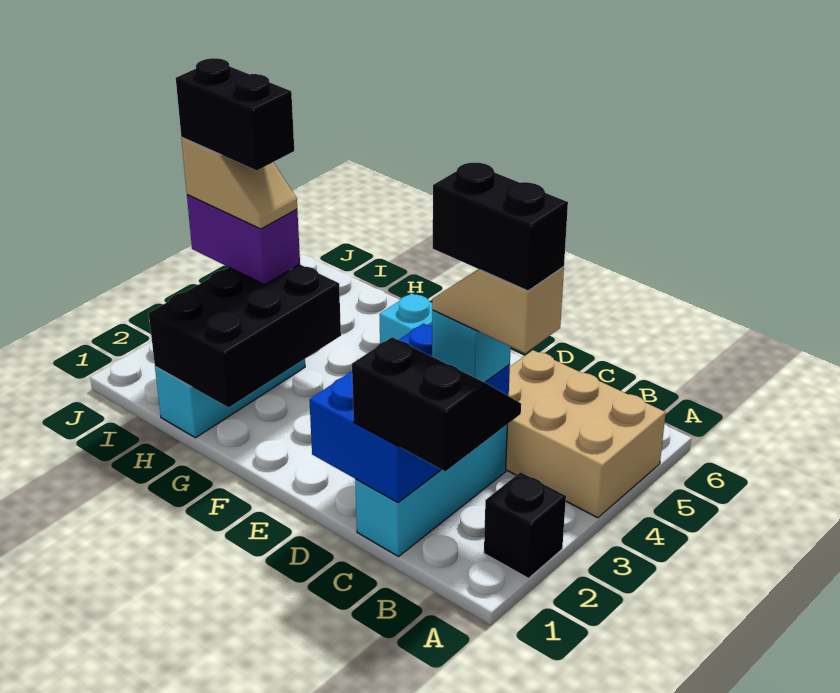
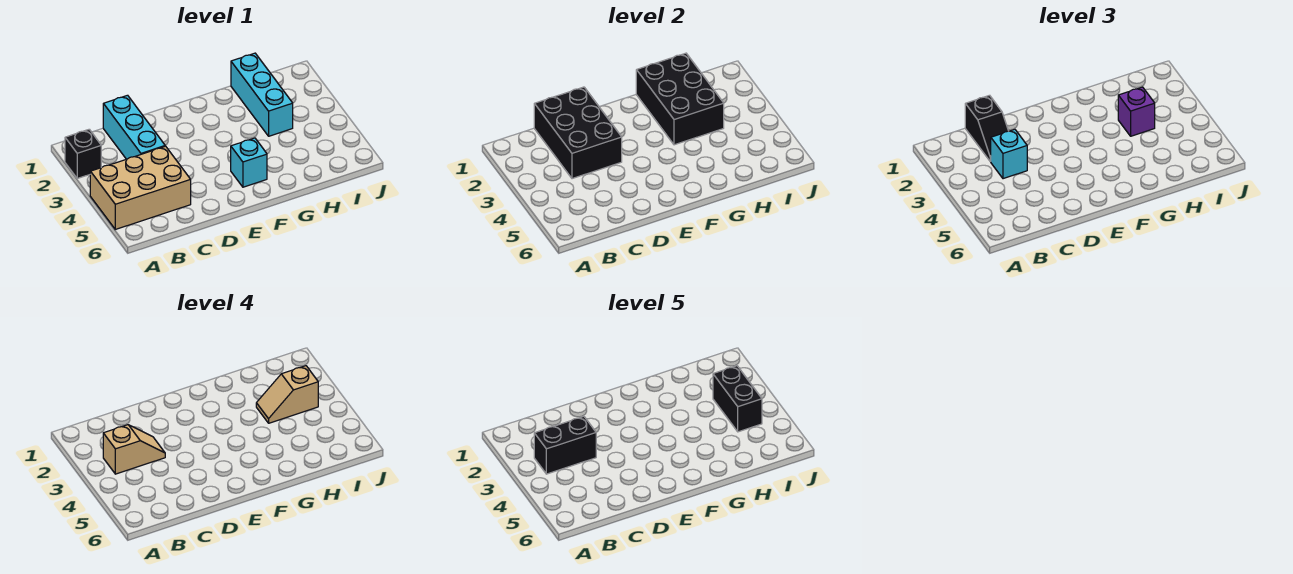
black 2x2 slope [352,337,521,471] -> black 1x2 slope [965,95,1008,161]
blue 2x3 brick [309,324,510,502] -> black 2x3 brick [534,87,622,179]
purple 1x2 brick [187,195,300,285] -> purple 1x1 brick [1118,87,1155,136]
black 1x2 brick [176,58,294,170] -> black 1x2 brick turned to [713,366,762,432]

